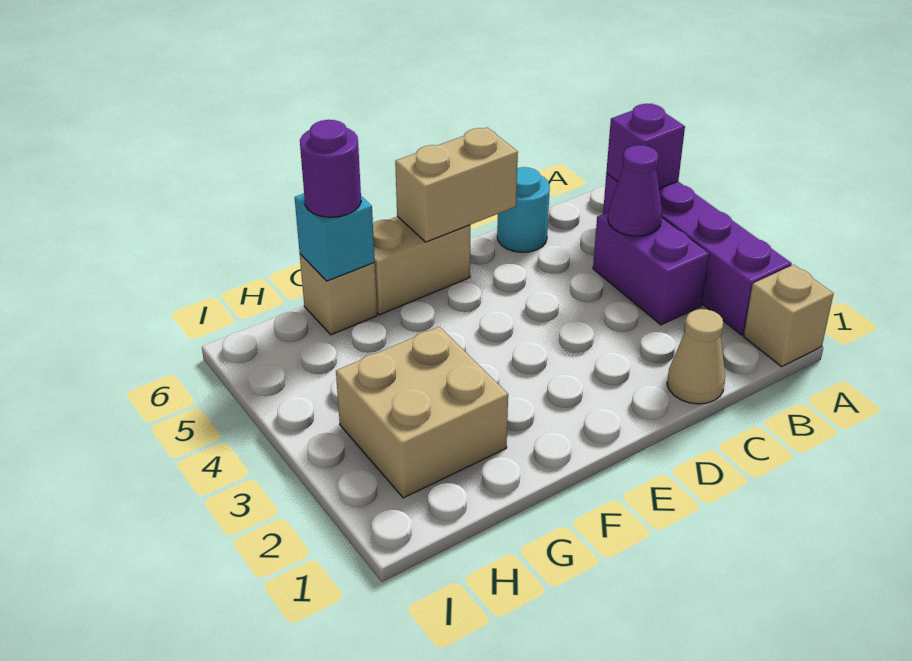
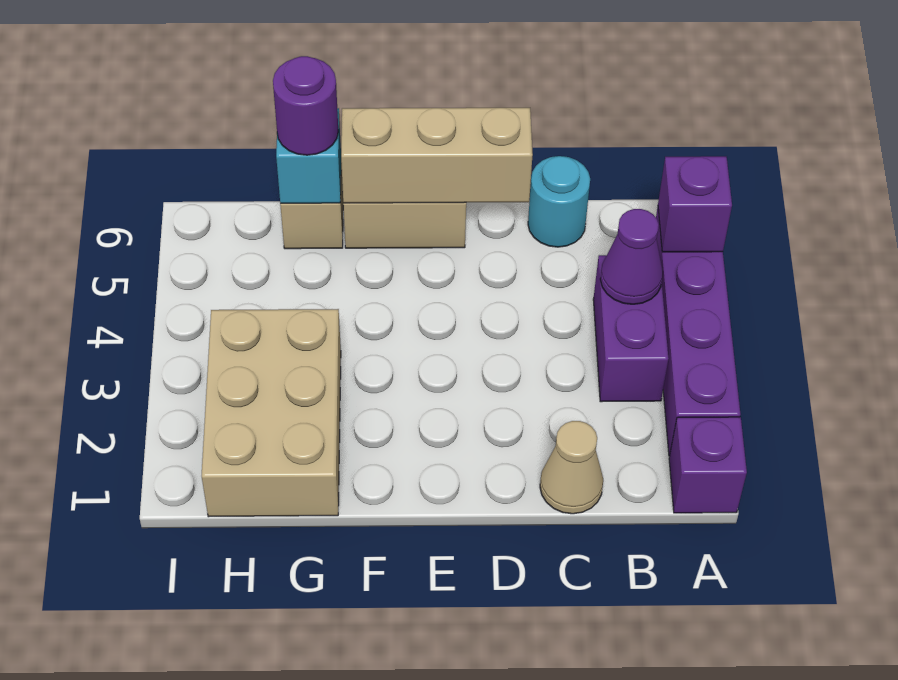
tan 1x1 brick [744,265,833,367] -> purple 1x1 brick [669,417,747,513]
tan 1x2 brick [395,128,518,242] -> tan 1x3 brick [341,108,533,203]
tan 2x2 brick [336,327,508,498] -> tan 2x3 brick [202,309,341,517]

